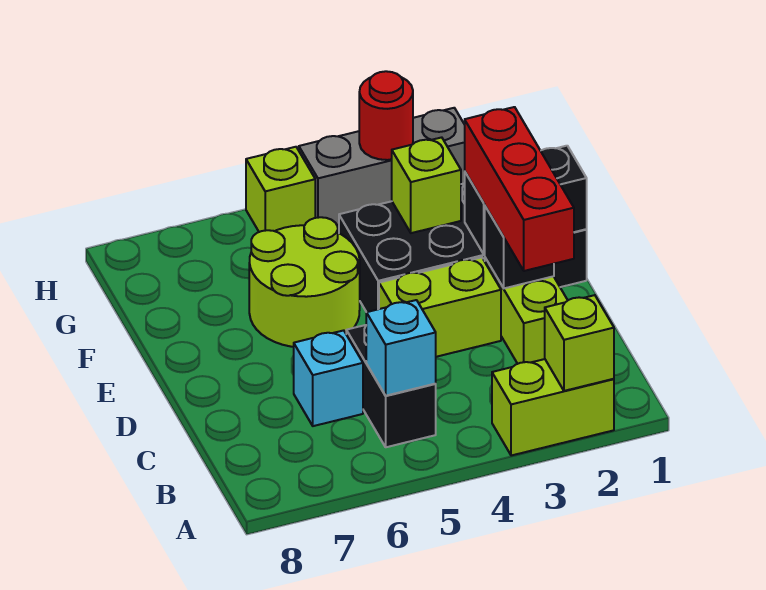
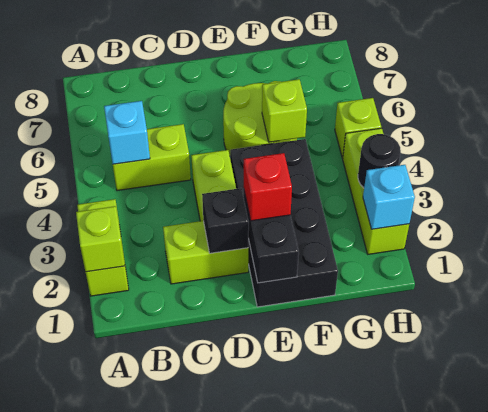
black 1x2 brick [346,325,436,447] -> lime 1x2 brick [113,124,191,191]
red 1x3 brick [465,107,574,271] -> red 1x1 brick [244,153,292,221]
cyan 1x1 brick [294,330,363,426] -> cyan 1x1 brick moved to [363,165,415,229]
lime 1x1 brick [392,137,461,233] -> lime 1x1 brick moved to [262,79,307,142]
grey 1x3 brick [299,108,465,225] -> lime 1x3 brick [343,128,409,254]
red 1x1 round brick [359,71,413,160] -> black 1x1 round brick [358,134,401,188]

